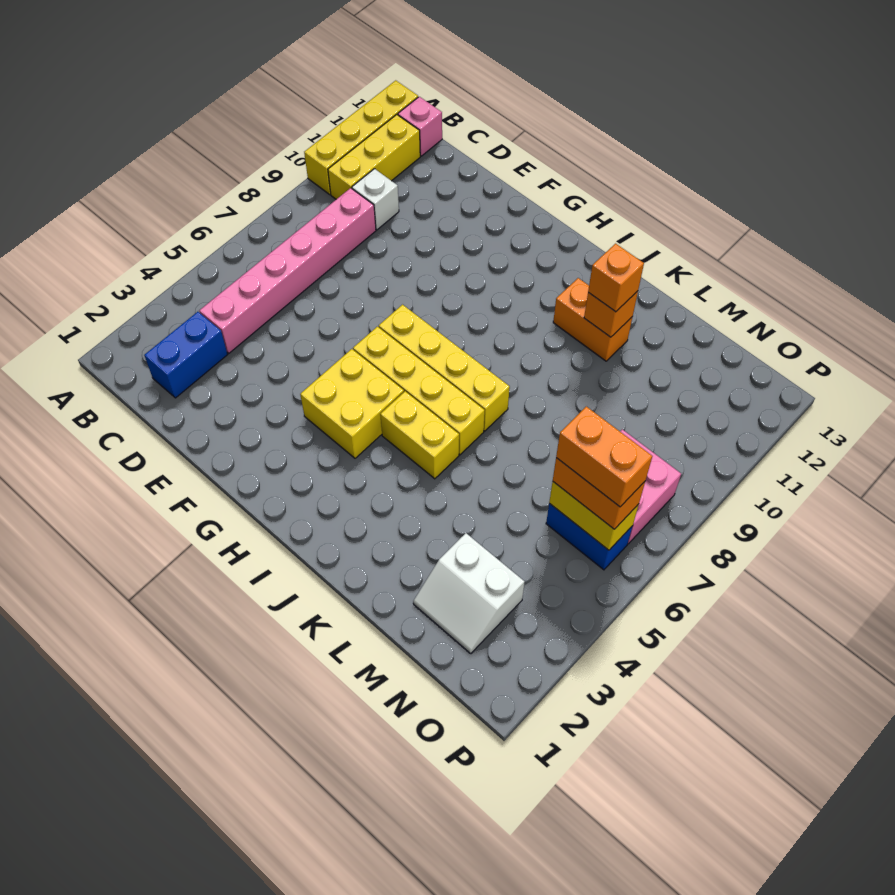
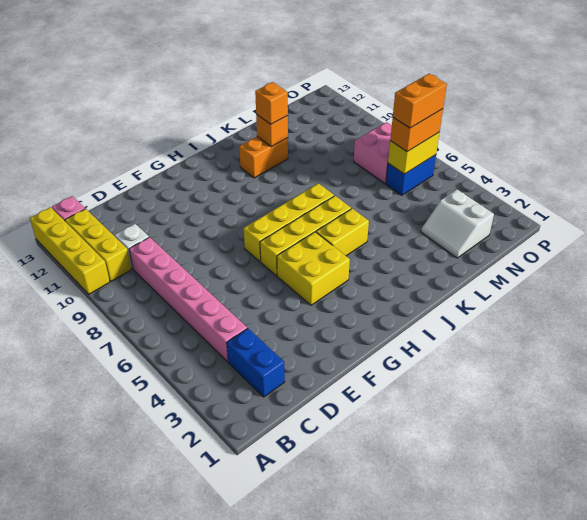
white 2x2 slope [413,533,525,653] -> white 2x2 slope turned to [421,189,494,258]

